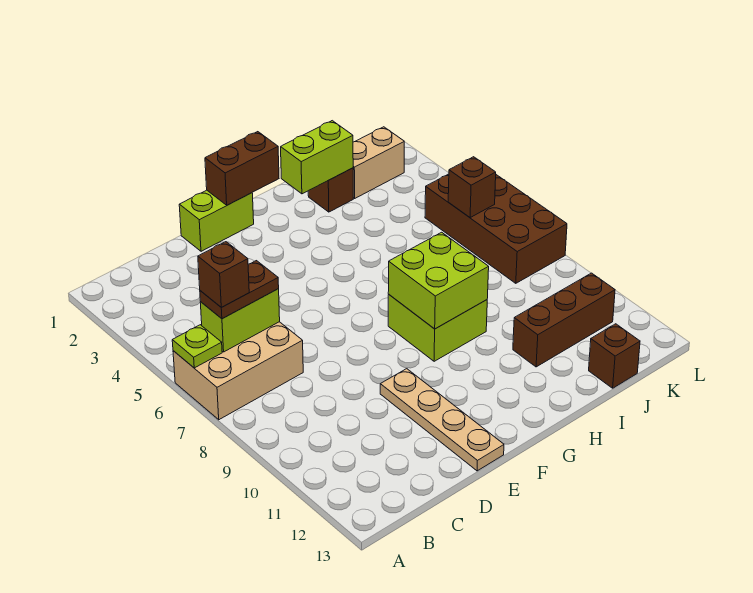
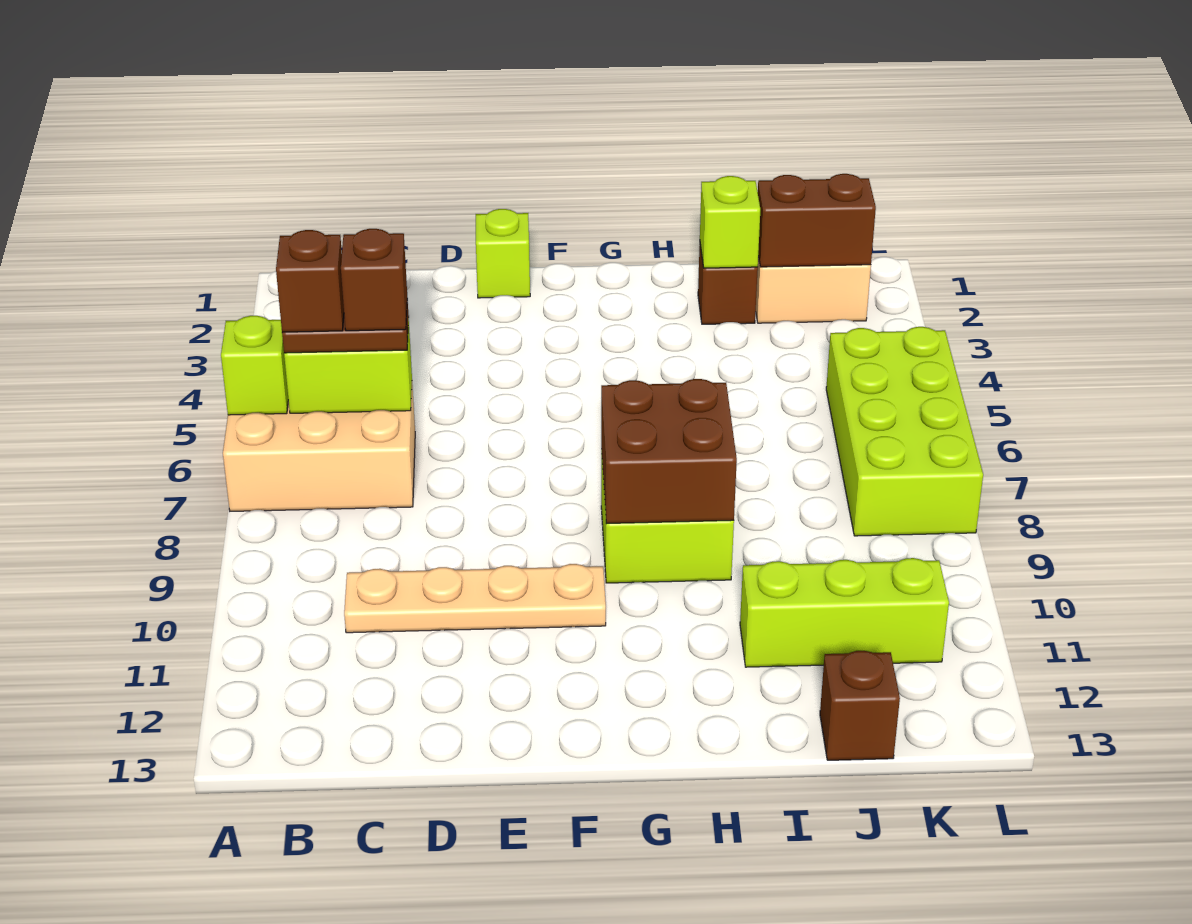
lime 1x1 plate [172,325,222,368] -> lime 1x1 brick [221,316,288,415]
lime 1x2 brick [179,190,254,251] -> lime 1x1 brick [476,209,530,298]
tan 1x4 plate [380,369,504,471] -> tan 1x4 plate turned to [344,564,606,633]
brown 1x2 brick [205,132,279,205] -> brown 1x2 brick moved to [758,174,876,267]
lime 2x2 brick [388,232,489,329] -> brown 2x2 brick [601,379,737,524]
lime 1x2 brick [281,121,353,194] -> lime 1x1 brick [700,176,760,268]
brown 1x3 brick [513,273,615,367] -> lime 1x3 brick [740,558,949,667]
brown 2x4 brick [425,174,567,283] -> lime 2x4 brick [826,327,983,536]
brown 1x1 brick [448,157,496,217] -> brown 1x1 brick moved to [341,229,407,331]

